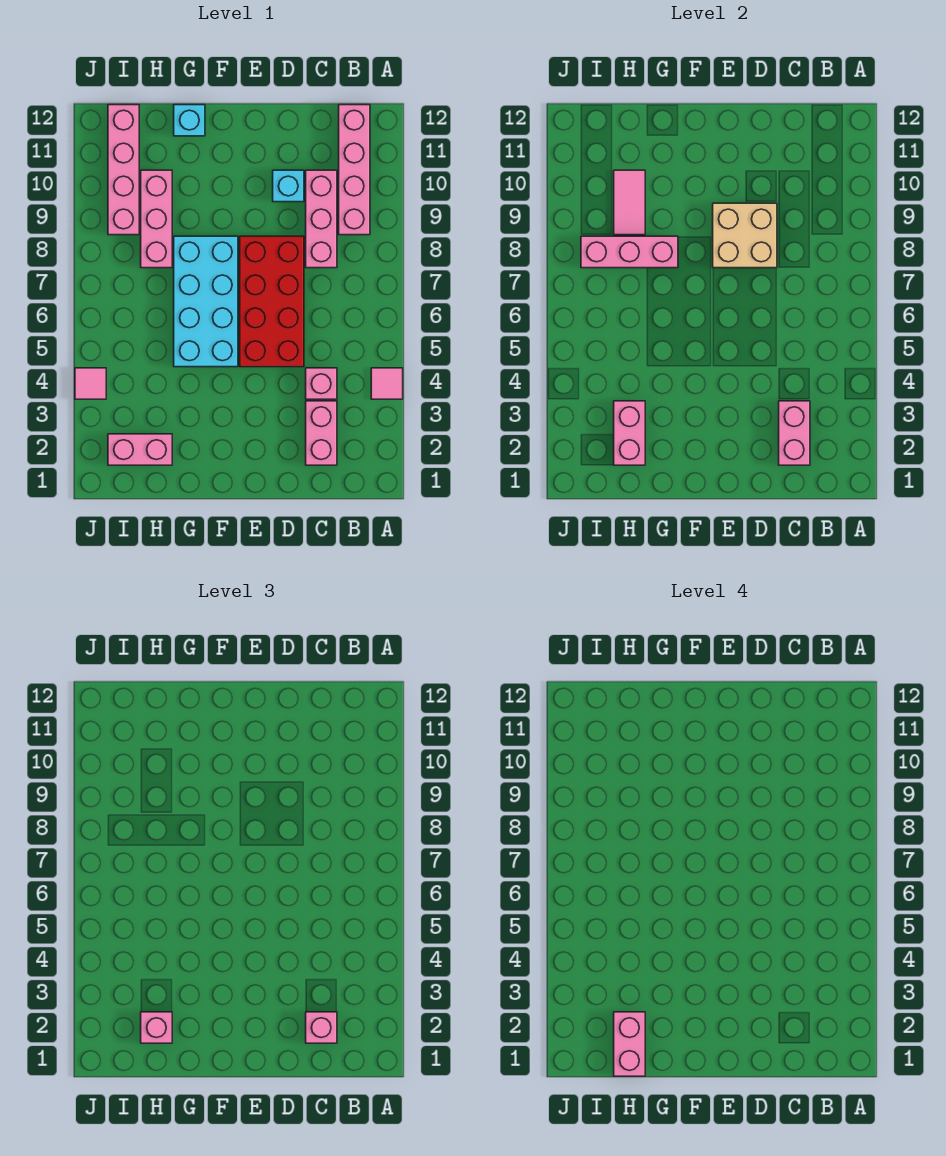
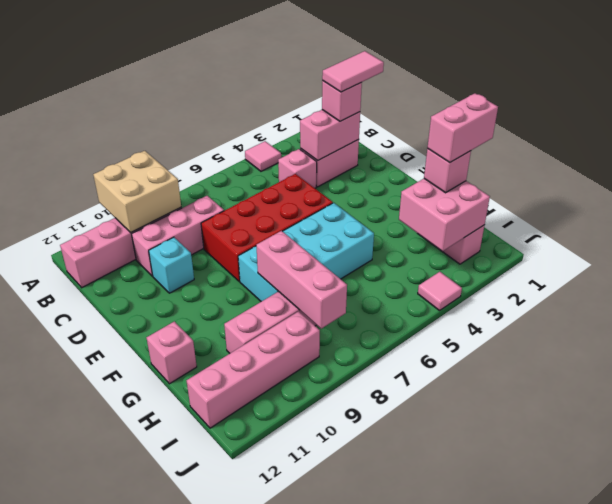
tan 2x2 brick [713,203,777,268] -> tan 2x2 brick moved to [93,151,181,232]
cyan 1x1 brick [174,105,205,136] -> pink 1x1 brick [146,321,197,384]
pink 1x2 brick [614,401,645,465] -> pink 2x2 brick [399,179,490,251]
pink 1x2 tile [614,170,645,235] -> pink 1x2 tile moved to [322,51,384,92]

